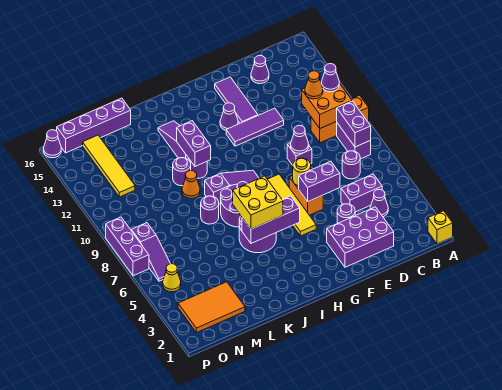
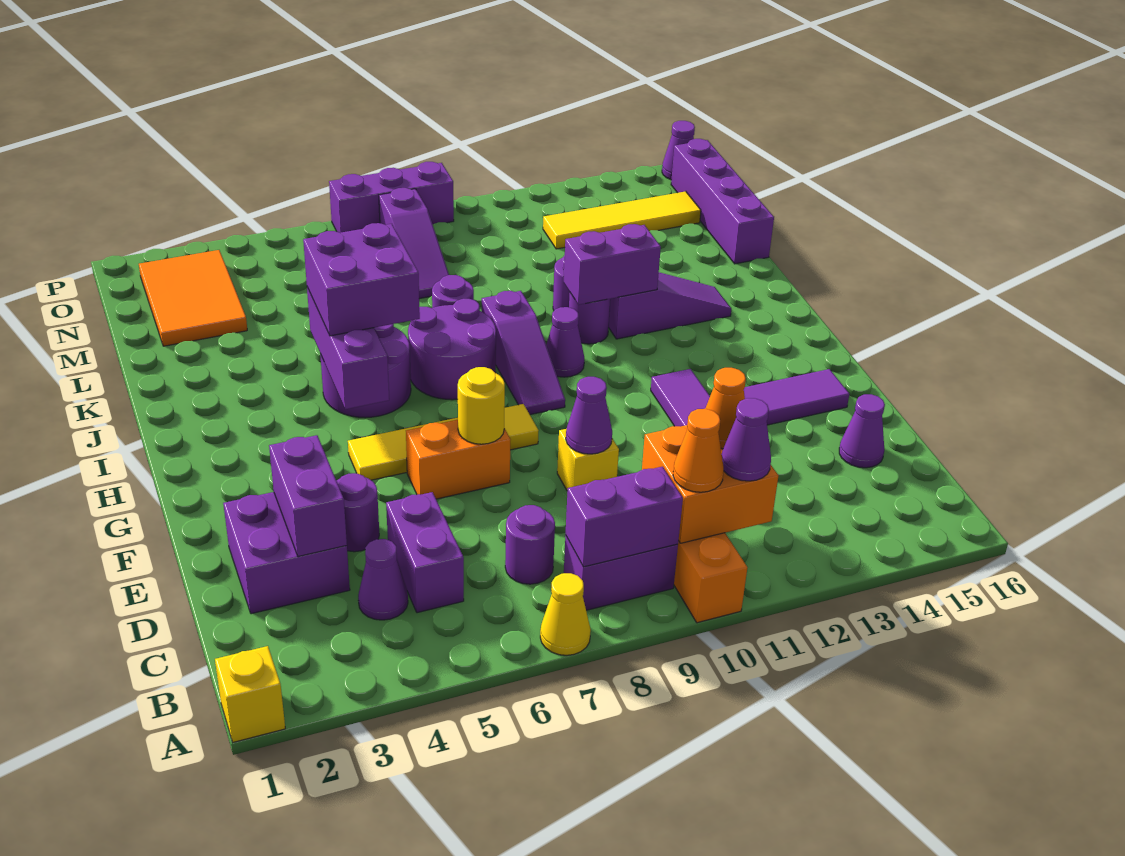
purple 2x3 brick [327,207,394,267] -> purple 2x2 brick [223,492,350,614]
purple 1x2 brick [299,161,340,202] -> purple 1x2 brick moved to [269,435,347,557]
purple 1x1 brick [287,143,312,165] -> yellow 1x1 brick [557,429,619,490]
purple 1x1 cone [220,103,238,130] -> purple 1x1 cone moved to [546,307,584,377]
yellow 2x2 brick [233,176,283,229] -> purple 2x2 brick [303,223,420,336]
orange 1x1 cone [182,170,200,199] -> orange 1x1 cone moved to [673,409,724,492]
yellow 1x1 cone [163,264,181,292] -> yellow 1x1 cone moved to [540,573,591,655]
purple 1x3 slope [131,223,170,281] -> purple 1x3 slope turned to [379,188,449,299]

